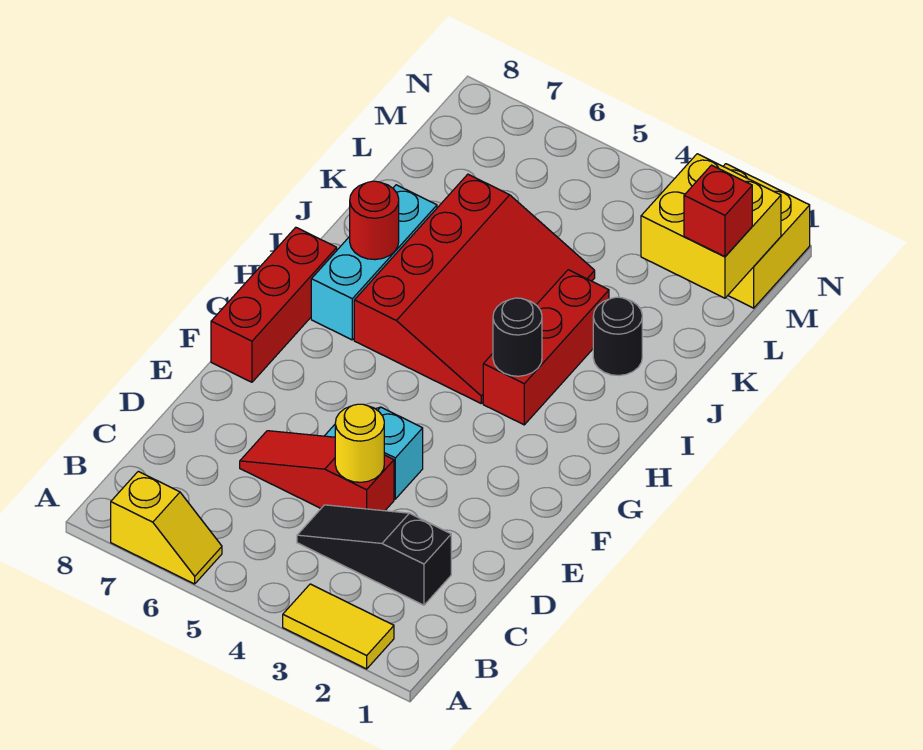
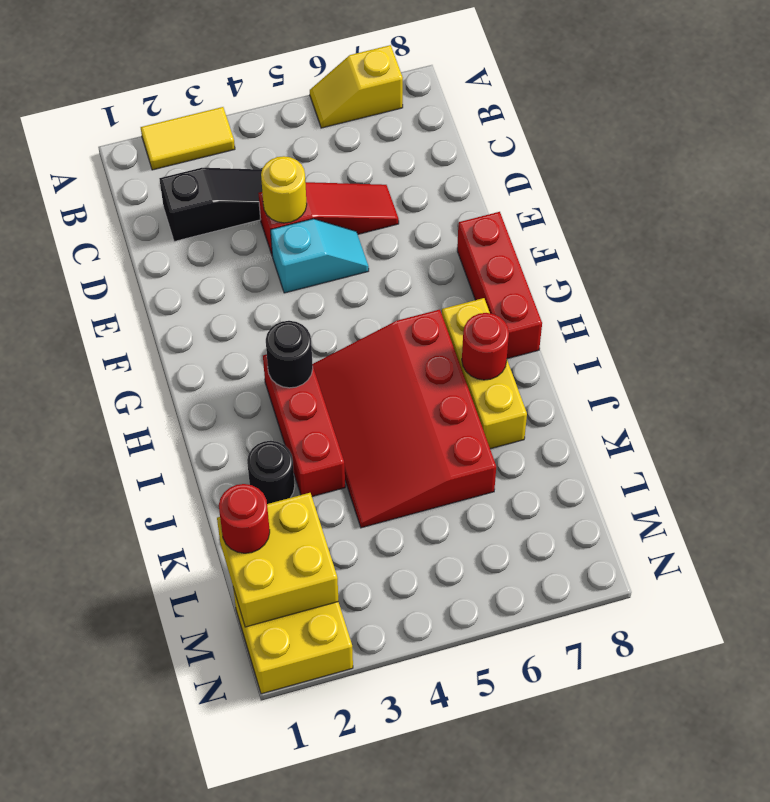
cyan 1x3 brick [311,185,437,340] -> yellow 1x3 brick [442,298,527,449]
red 1x1 brick [684,165,752,257] -> red 1x1 round brick [219,484,270,553]

